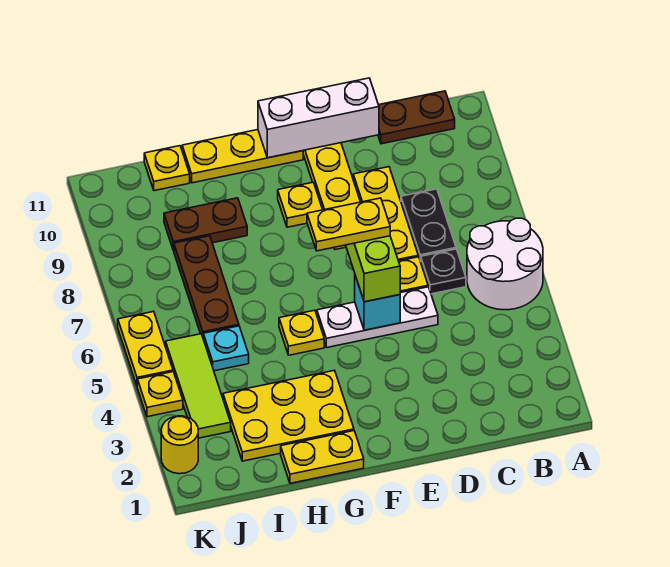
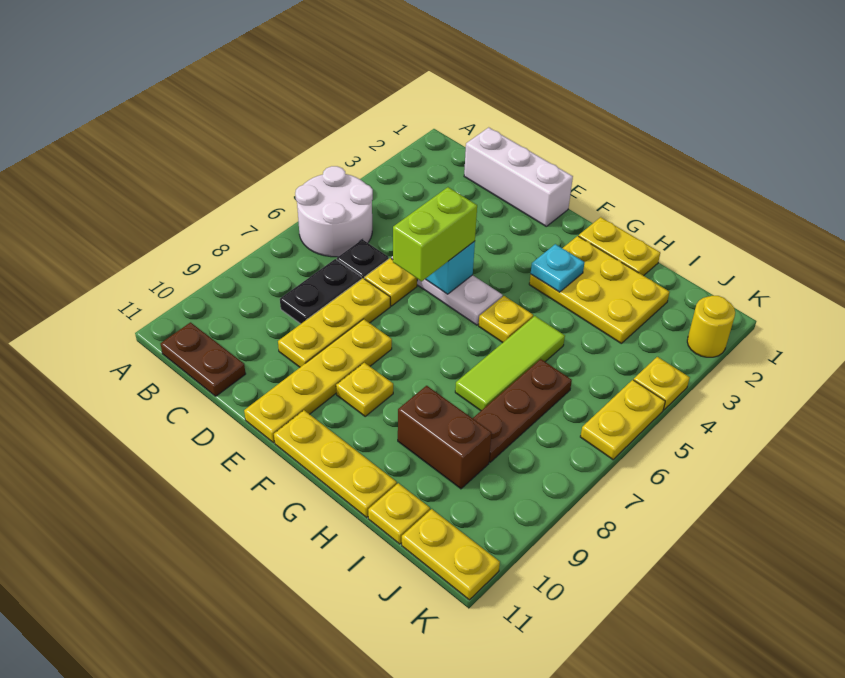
white 1x3 brick [258,78,379,158] -> white 1x3 brick moved to [464,127,573,226]
yellow 1x2 plate [307,198,390,251] -> yellow 1x2 plate moved to [402,509,500,600]
brown 1x2 plate [164,198,247,251] -> brown 1x2 brick [398,386,492,489]
cyan 1x1 plate [203,326,249,371] -> cyan 1x1 plate moved to [531,244,585,292]
lime 1x3 tile [166,334,231,438] -> lime 1x3 tile moved to [455,316,565,411]

